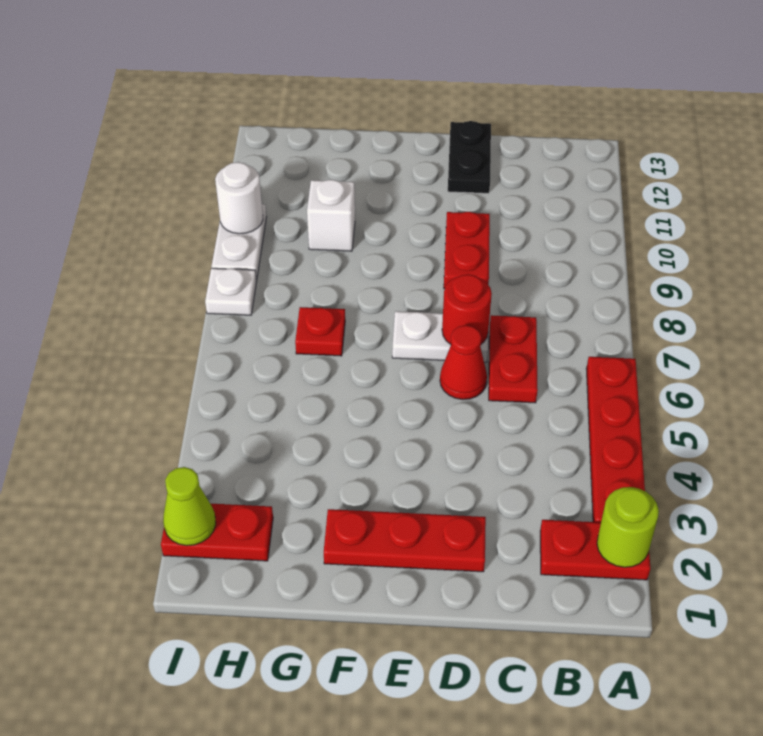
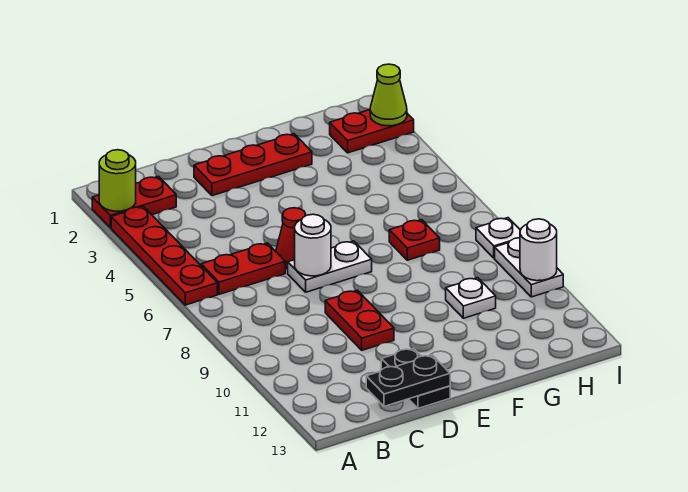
red 1x2 plate [489,315,538,403] -> red 1x2 plate turned to [201,243,285,294]
none -> black 1x2 plate [366,355,450,406]
red 1x1 round brick [442,274,492,344] -> white 1x1 round brick [295,214,331,276]
white 1x1 brick [307,180,355,251] -> white 1x1 plate [446,278,496,318]

